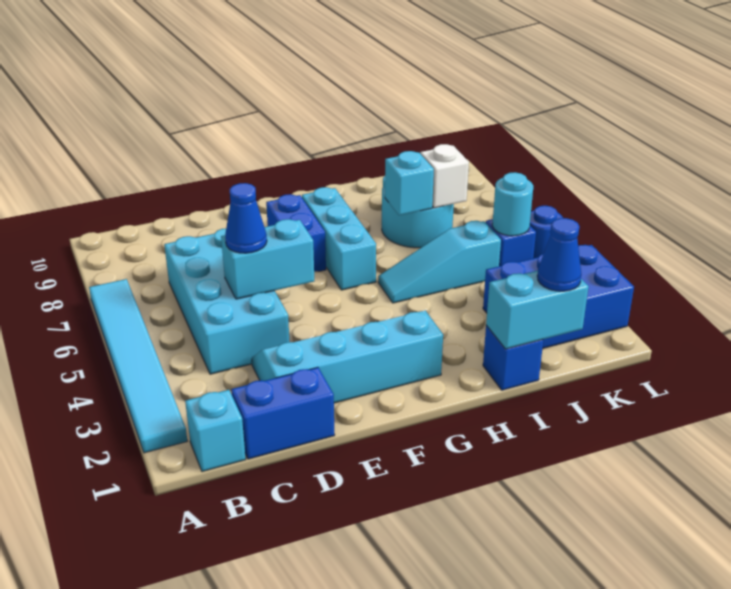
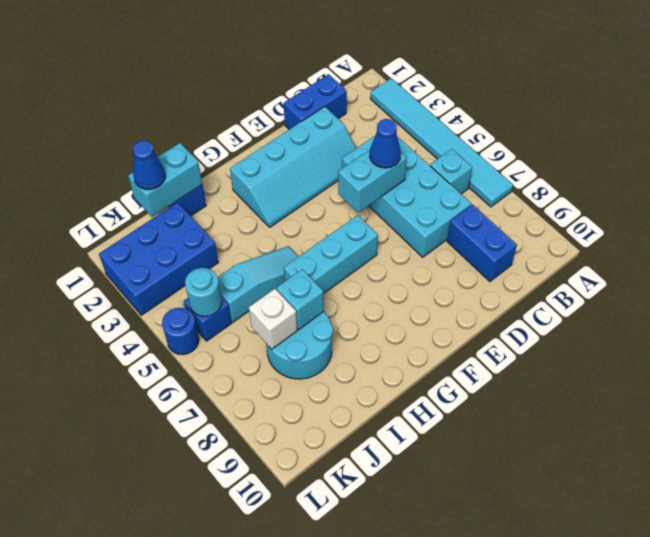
cyan 1x1 brick [185,390,246,472] -> cyan 1x1 brick moved to [430,149,472,194]
blue 1x2 brick [266,194,326,272] -> blue 1x2 brick moved to [447,205,517,281]
cyan 1x3 brick [302,187,376,290] -> cyan 1x3 brick turned to [284,215,378,294]

